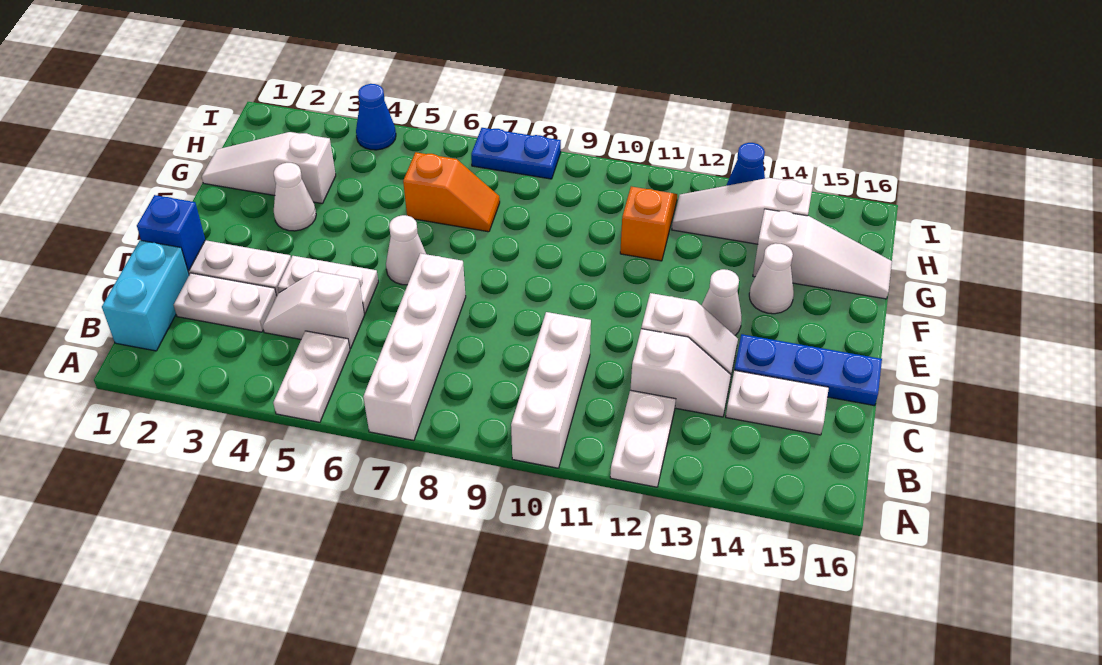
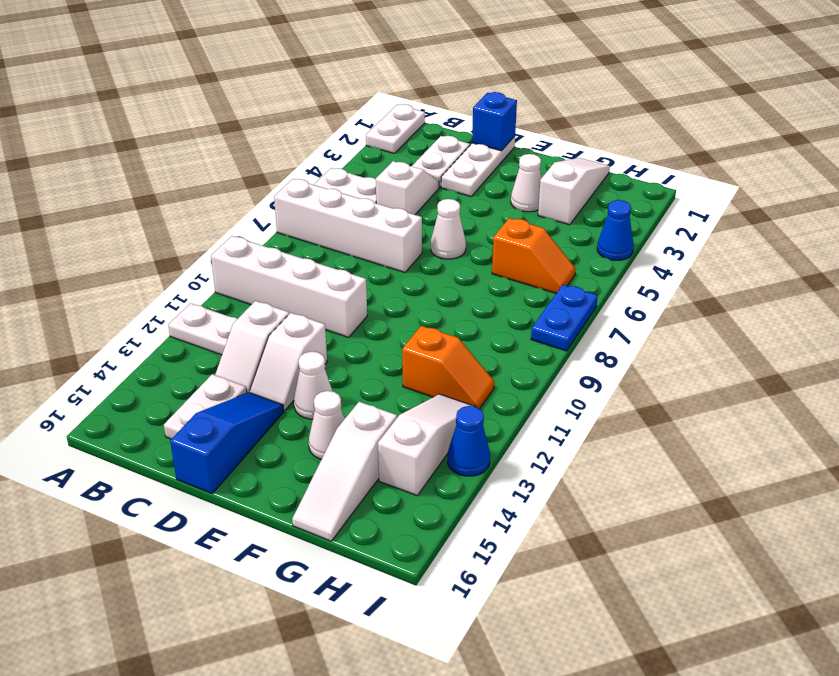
white 1x3 brick [511,312,591,468] -> white 1x4 brick [211,236,367,337]
cyan 1x2 brick [102,240,189,351] -> none
white 1x2 plate [278,256,378,314] -> white 1x2 plate moved to [366,104,425,153]
blue 1x3 plate [734,334,882,406] -> blue 1x3 slope [170,392,284,493]
orange 1x2 slope [403,152,500,232] -> orange 1x2 slope turned to [492,218,576,293]

